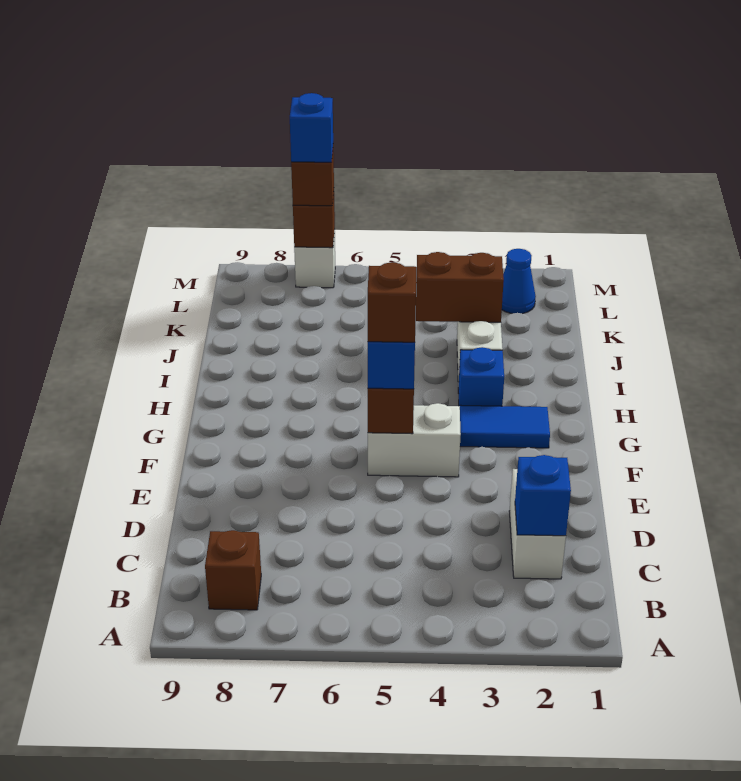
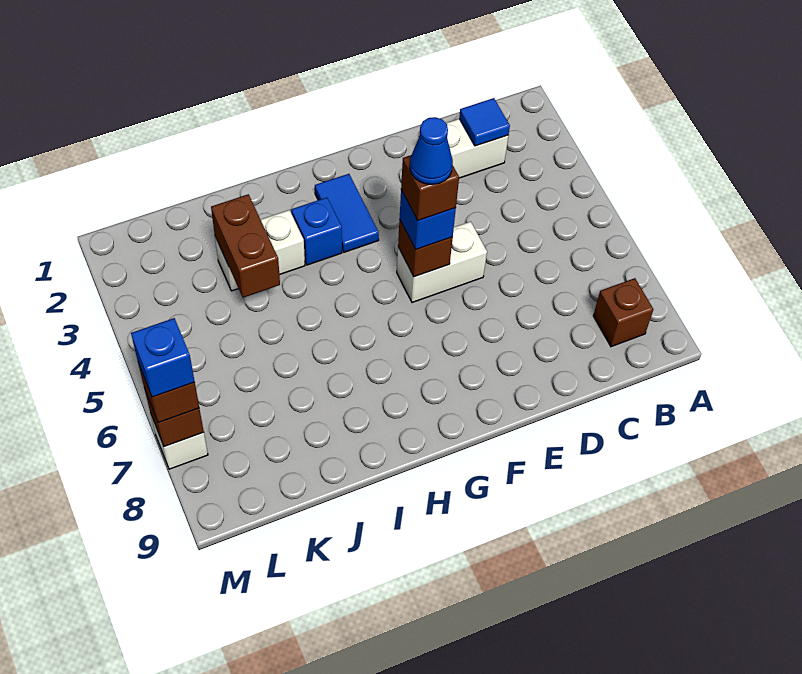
blue 1x1 brick [515,455,571,536] -> blue 1x1 tile [459,98,510,146]
white 1x2 brick [368,403,461,477] -> white 1x2 brick turned to [397,222,487,303]
blue 1x1 cone [502,249,536,314] -> blue 1x1 cone moved to [410,117,453,185]

